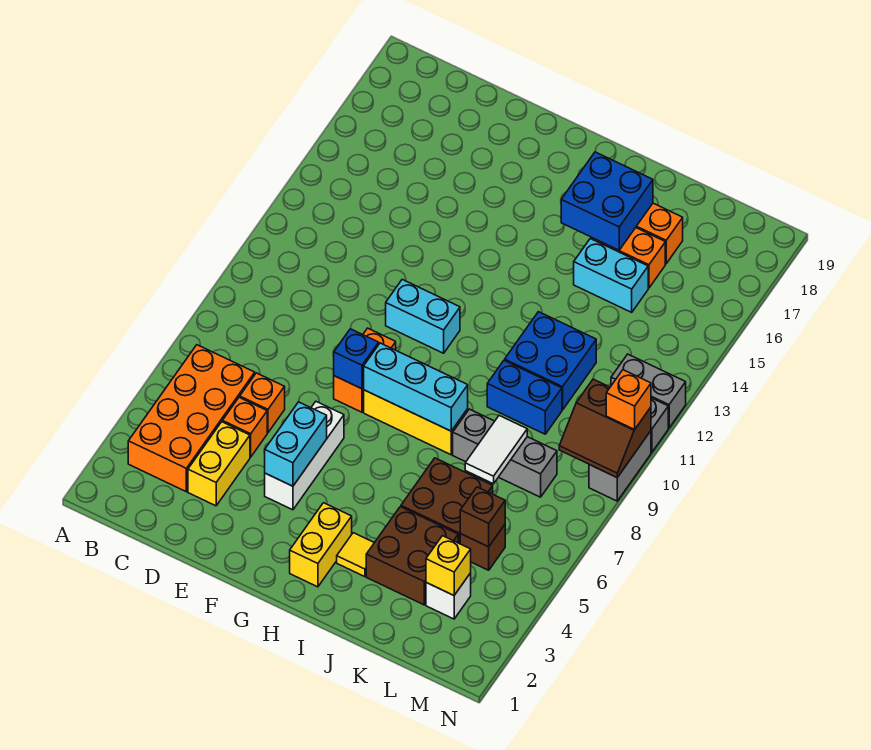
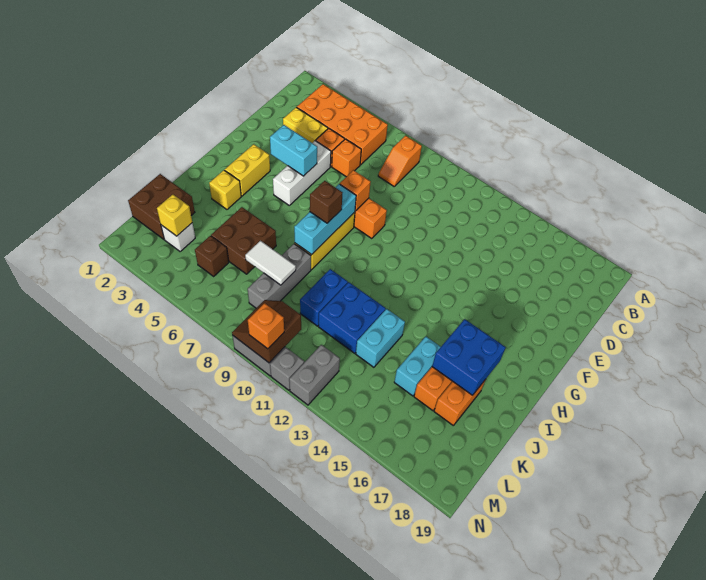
none -> orange 1x2 slope [378,136,422,186]
white 1x3 brick [265,402,344,510] -> white 1x3 brick turned to [273,141,331,205]
blue 1x1 brick [334,329,379,389] -> orange 1x1 brick [340,170,370,211]
cyan 1x2 brick [386,280,460,353] -> cyan 1x2 brick moved to [356,309,405,367]
yellow 1x2 brick [290,503,352,587] -> yellow 1x2 brick turned to [225,144,270,196]
yellow 1x1 tile [337,533,374,577] -> yellow 1x1 brick [209,170,241,209]
brown 2x2 brick [366,507,458,605] -> brown 2x2 brick moved to [128,174,195,239]
brown 1x1 brick [460,487,505,547] -> brown 1x1 brick moved to [310,181,342,223]

